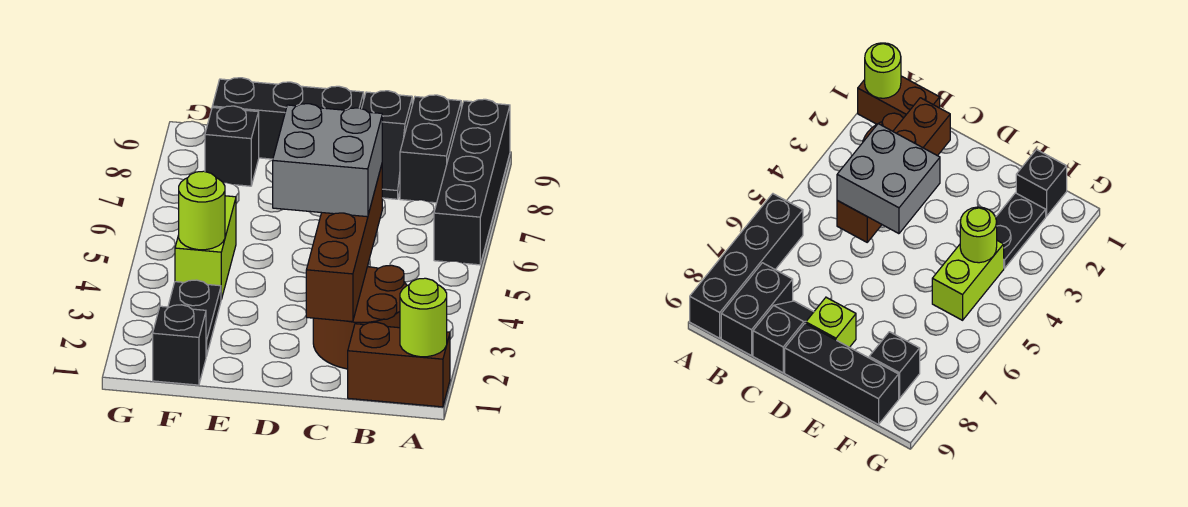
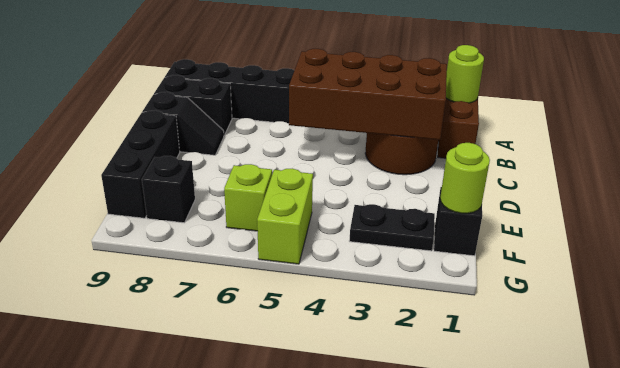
brown 1x4 brick [306,165,382,322] -> brown 2x4 brick [289,49,447,140]
grey 2x2 brick [273,104,382,217] -> none
lime 1x1 brick [806,297,856,347] -> lime 1x1 brick moved to [224,164,272,231]
lime 1x2 brick [175,196,236,299] -> lime 1x2 brick turned to [257,169,313,264]
lime 1x1 round brick [179,171,225,250] -> lime 1x1 round brick moved to [440,143,490,213]

